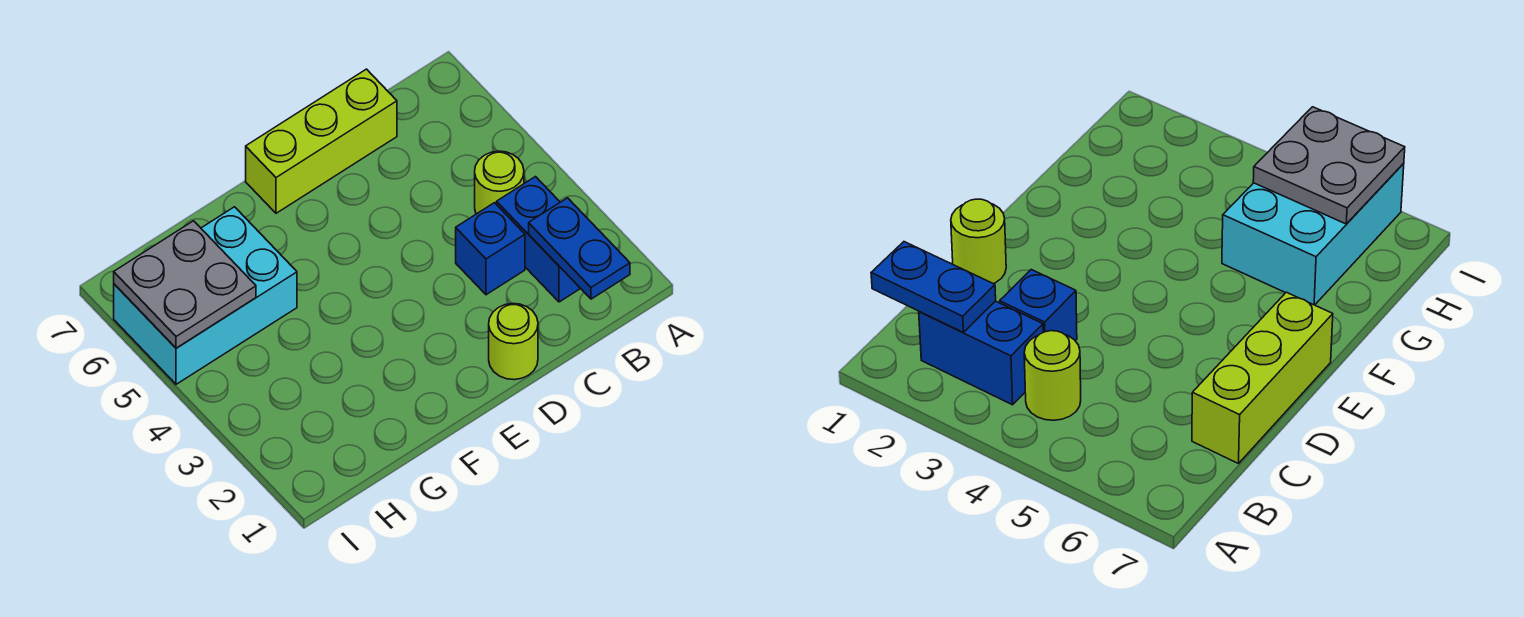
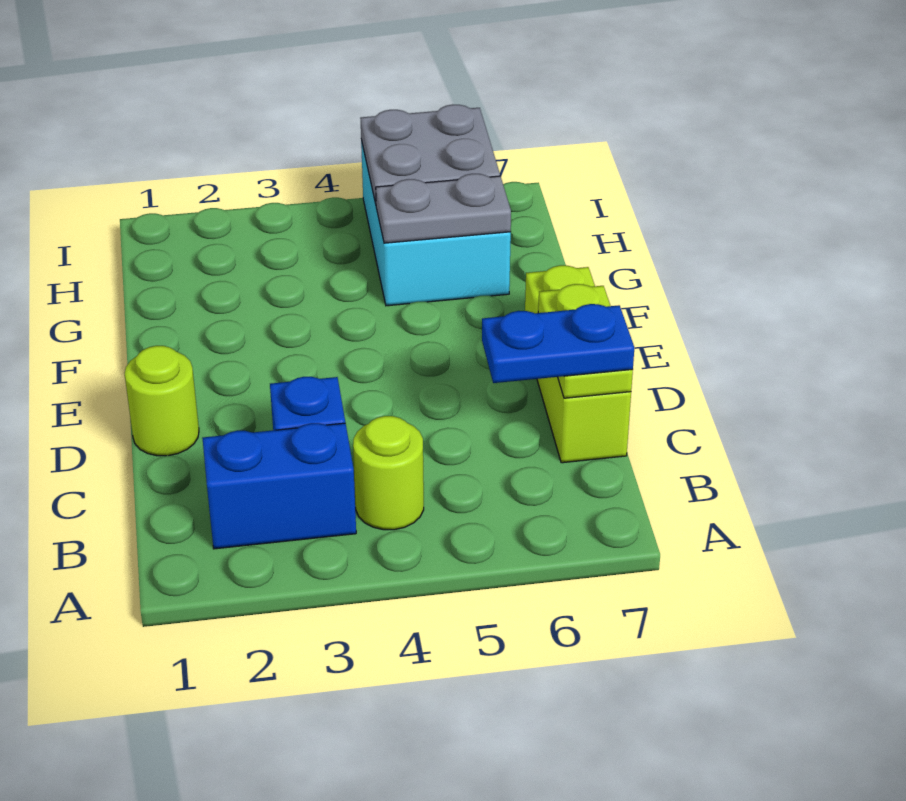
blue 1x2 plate [529,198,630,299] -> blue 1x2 plate moved to [482,304,634,383]
none -> lime 1x2 plate [538,284,633,398]
none -> grey 1x2 plate [376,174,511,243]

